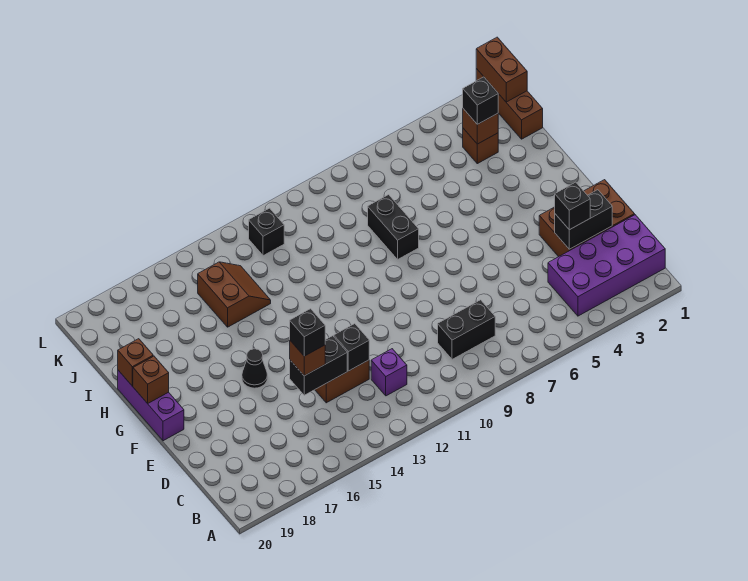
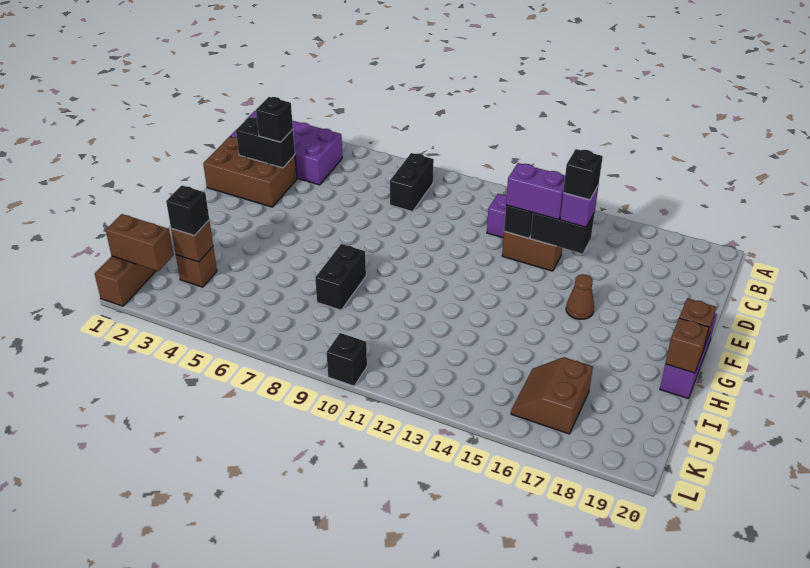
black 1x2 brick [438,300,495,359] -> black 1x2 brick turned to [390,153,434,212]
none -> purple 1x2 brick [506,163,565,220]
brown 1x1 brick [290,341,325,376] -> purple 1x1 brick [560,185,599,227]
black 1x1 cone [242,349,267,388] -> brown 1x1 cone [566,274,594,319]
brown 2x2 slope [198,262,271,327] -> brown 2x2 slope moved to [511,357,593,434]
brown 1x2 brick [476,37,527,102] -> brown 1x2 brick turned to [106,214,174,271]
black 1x1 brick [249,208,284,256] -> black 1x1 brick moved to [327,333,367,386]

